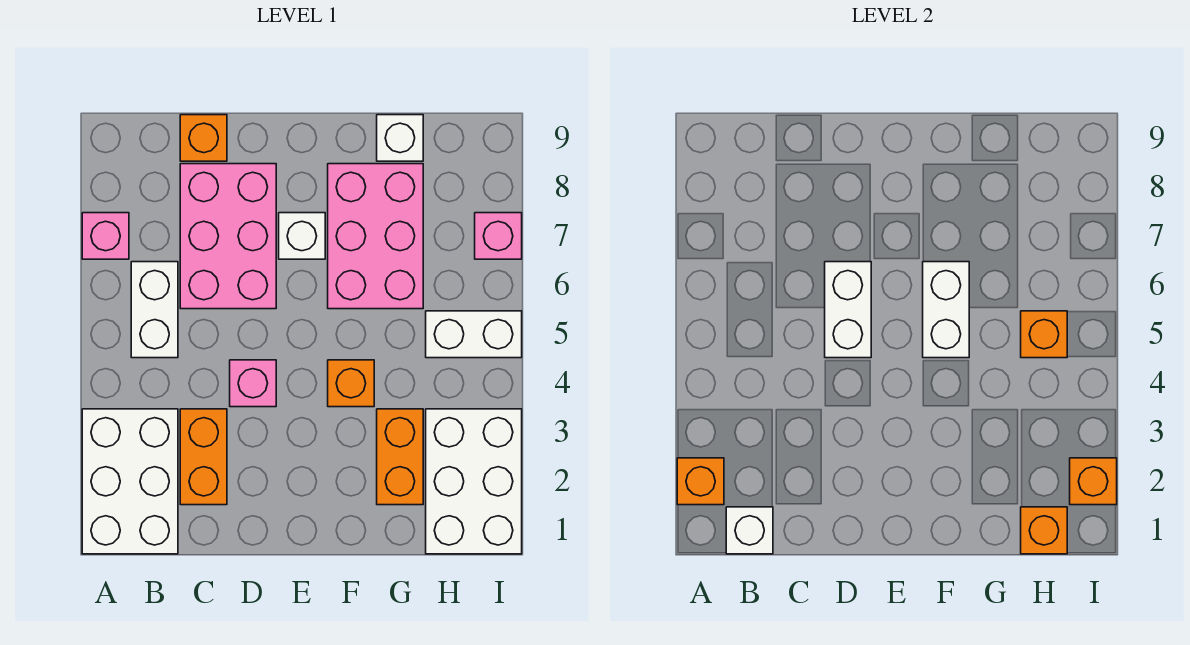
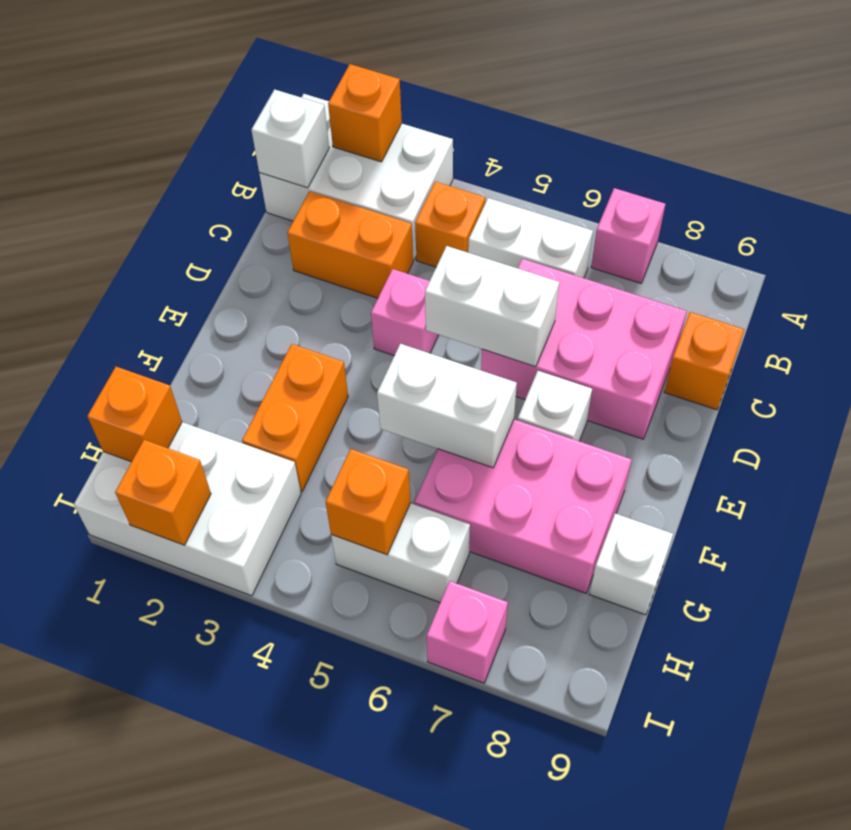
orange 1x1 brick [328,360,374,407] -> orange 1x1 brick moved to [415,182,485,267]
orange 1x2 brick [377,409,423,505] -> orange 1x2 brick turned to [242,344,348,491]
white 1x2 brick [426,311,522,358] -> white 1x2 brick turned to [331,503,470,602]

